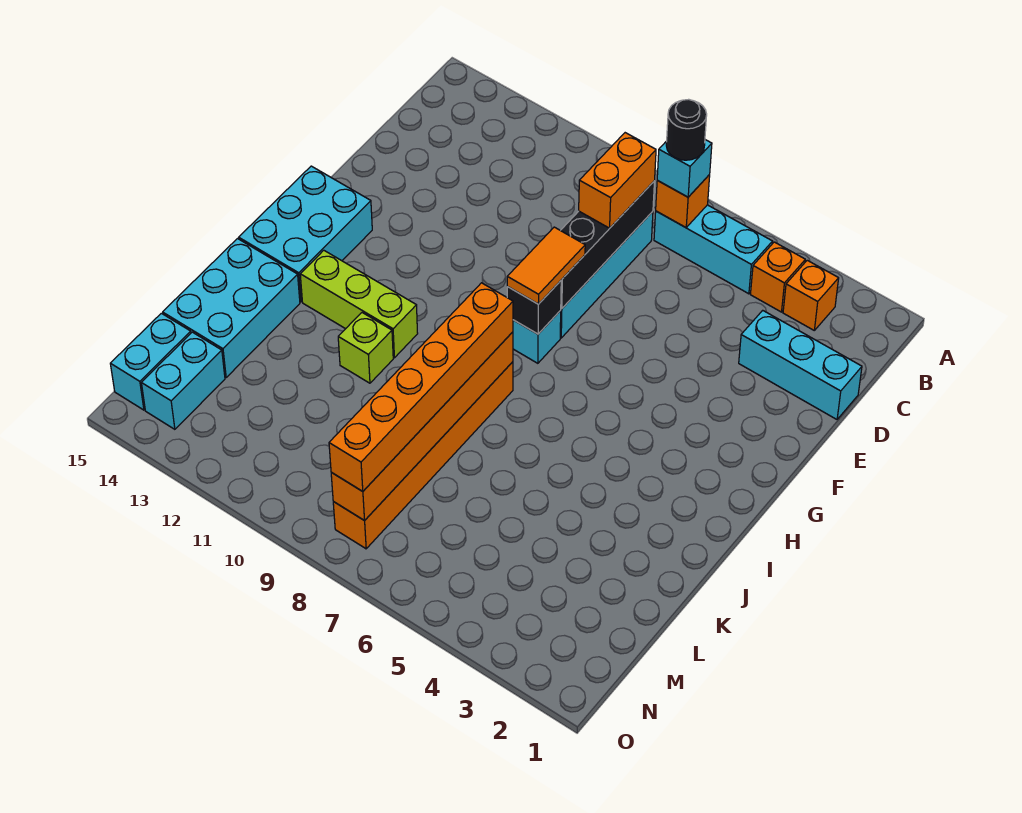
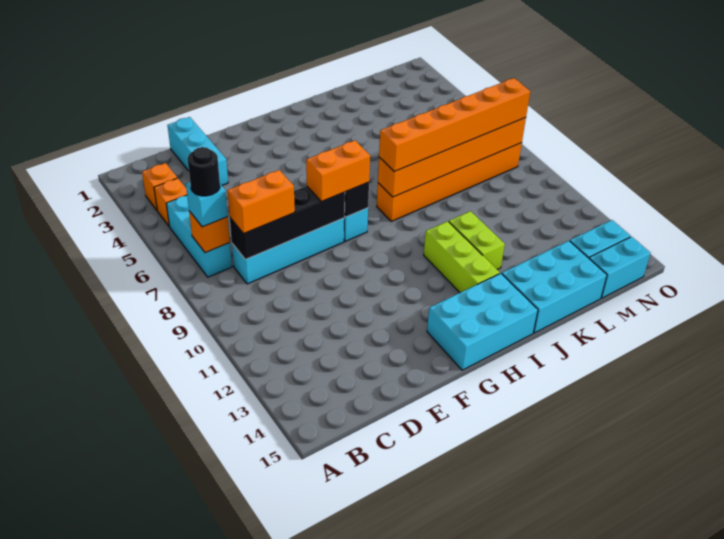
orange 1x2 tile [507,227,585,304] -> orange 1x2 brick [306,140,370,202]
lime 1x1 brick [338,313,393,383] -> lime 1x2 brick [449,211,505,269]

